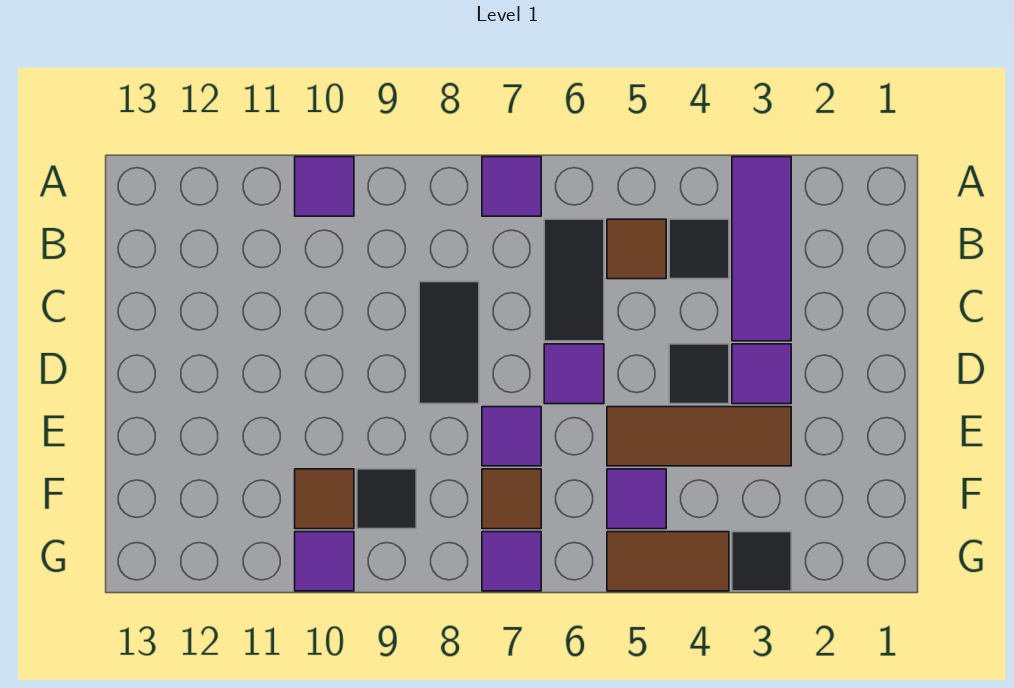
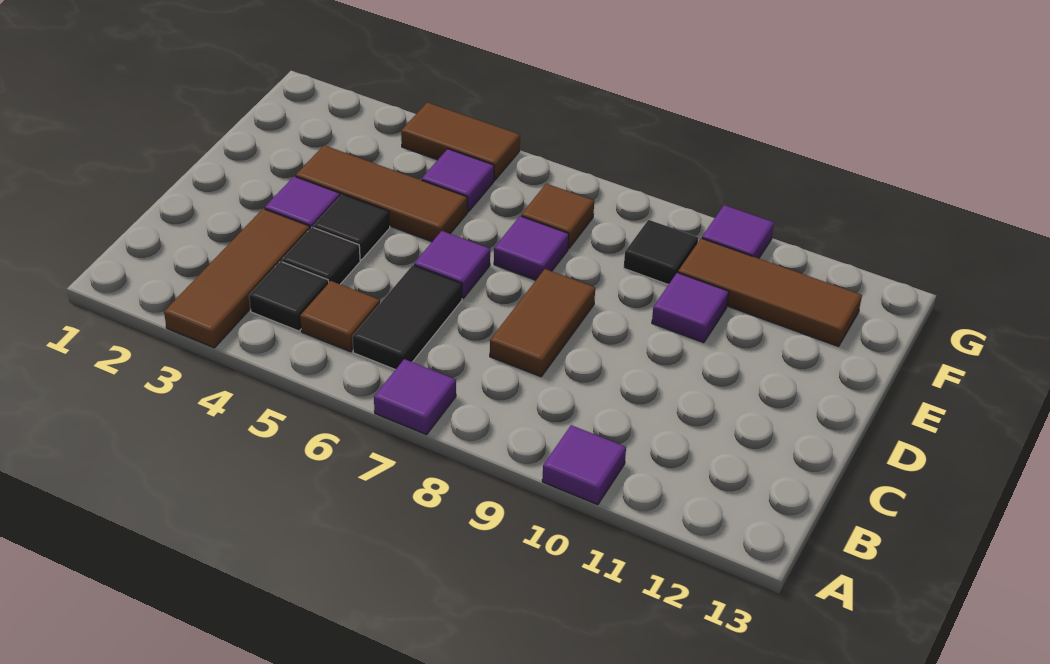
purple 1x3 tile [732,157,791,341] -> brown 1x3 tile [164,209,310,348]
black 1x2 tile [419,282,479,404] -> brown 1x2 tile [490,269,595,377]
brown 1x1 tile [295,469,354,529] -> brown 1x3 tile [678,238,862,346]
black 1x1 tile [732,532,791,591] -> black 1x1 tile moved to [282,227,360,284]
purple 1x1 tile [482,532,541,591] -> purple 1x1 tile moved to [652,273,729,343]

